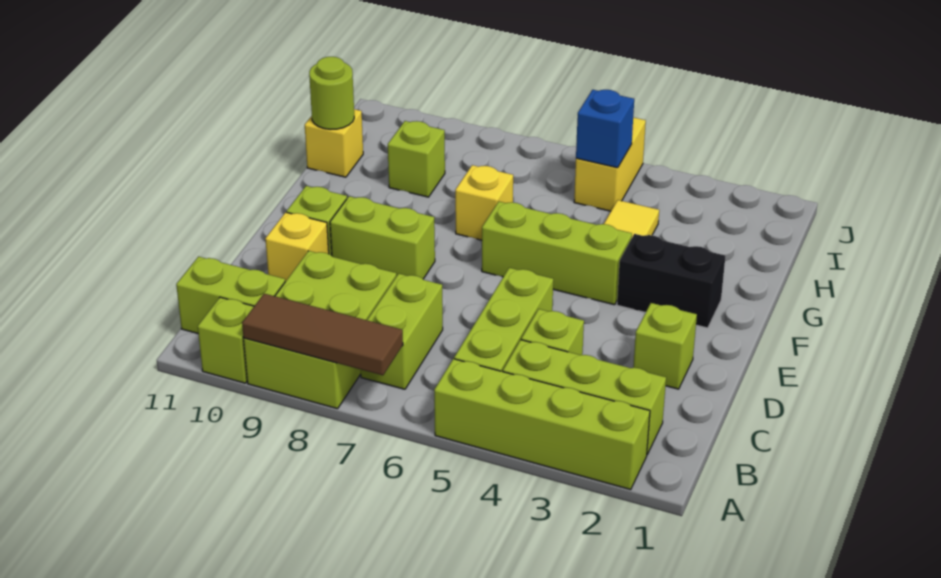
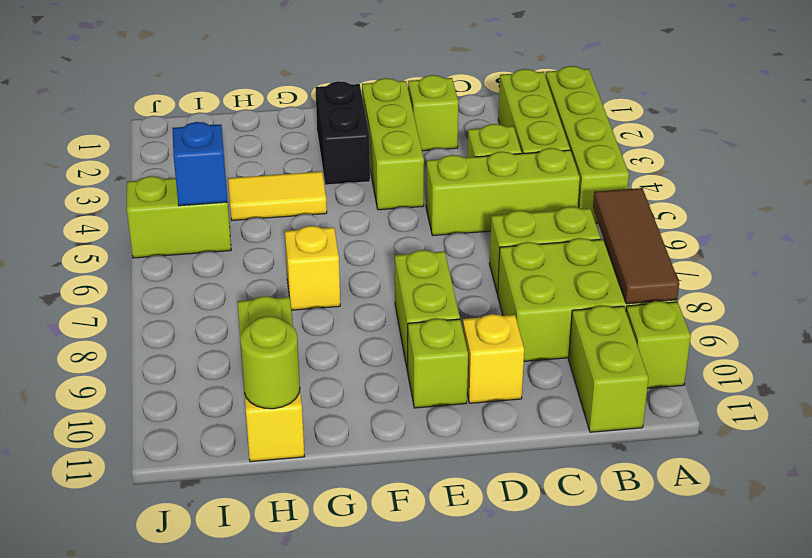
lime 1x3 brick [482,202,632,305] -> lime 1x3 brick moved to [362,78,424,210]
yellow 1x2 brick [574,117,646,211] -> lime 1x2 brick [127,176,231,258]

